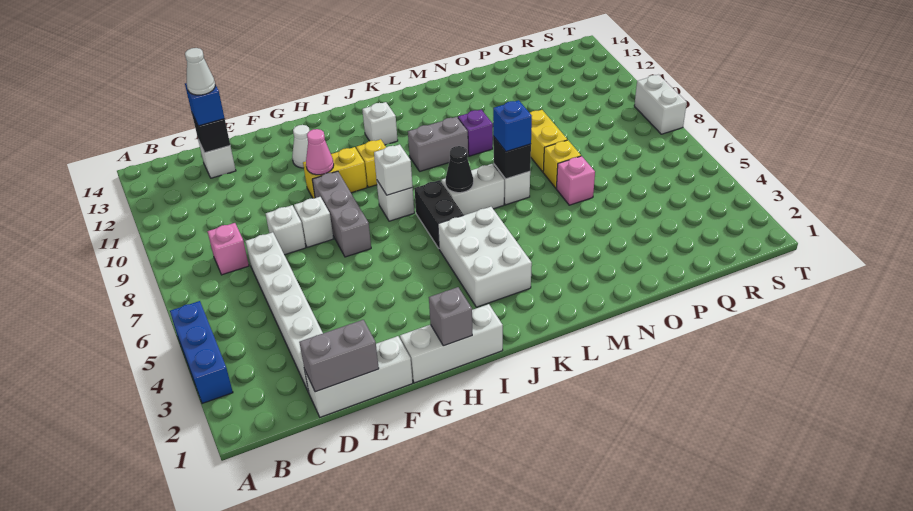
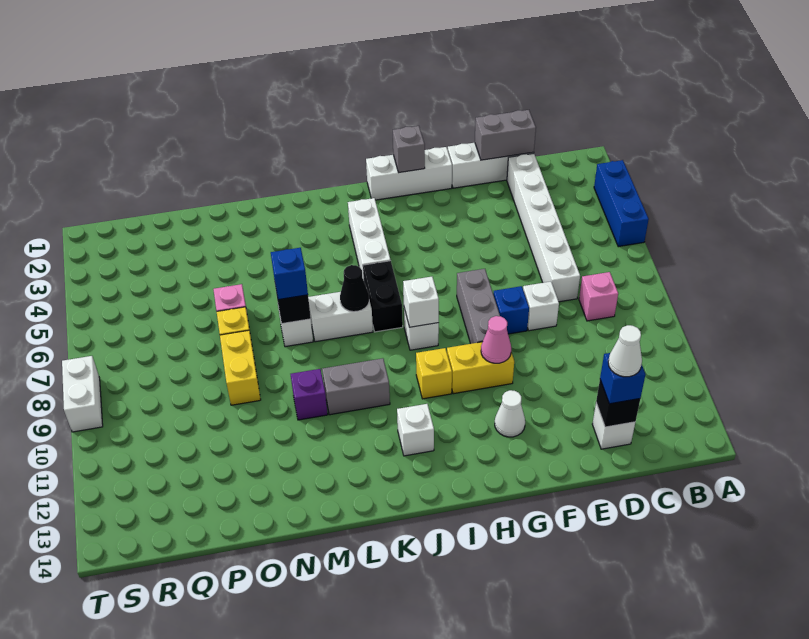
white 1x1 brick [294,197,333,247] -> blue 1x1 brick [493,286,529,334]
white 2x3 brick [438,207,532,307] -> white 1x3 brick [348,198,391,280]

